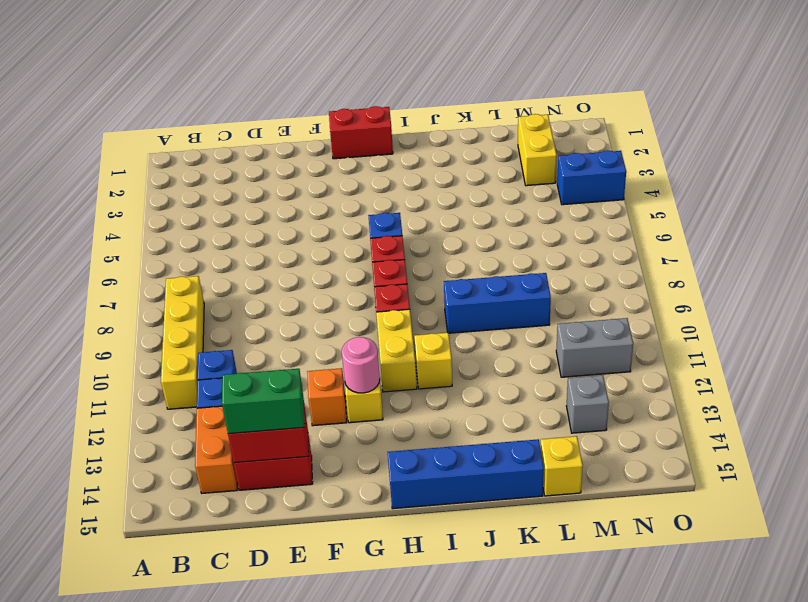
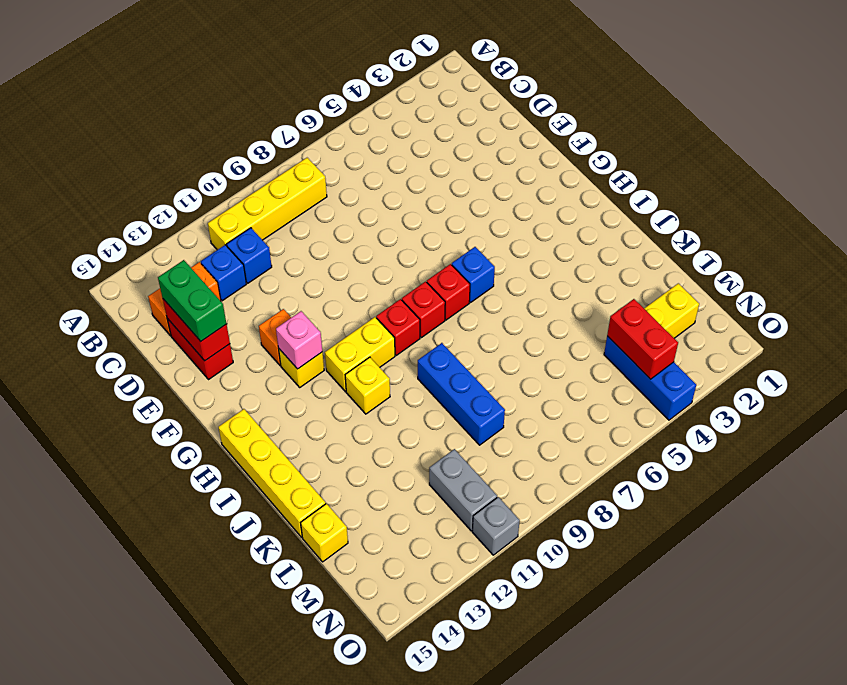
red 1x2 brick [329,106,393,159] -> red 1x2 brick moved to [607,299,678,379]
pink 1x1 round brick [342,337,380,393] -> pink 1x1 brick [276,311,322,369]
blue 1x4 brick [388,439,544,509] -> yellow 1x4 brick [218,409,326,537]
grey 1x1 brick [567,375,609,433] -> grey 1x1 brick moved to [472,497,520,555]
blue 1x2 brick [557,150,626,205] -> blue 1x3 brick [604,336,696,420]

